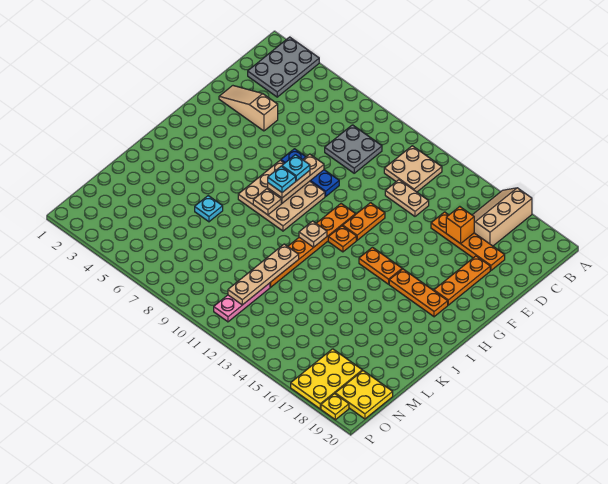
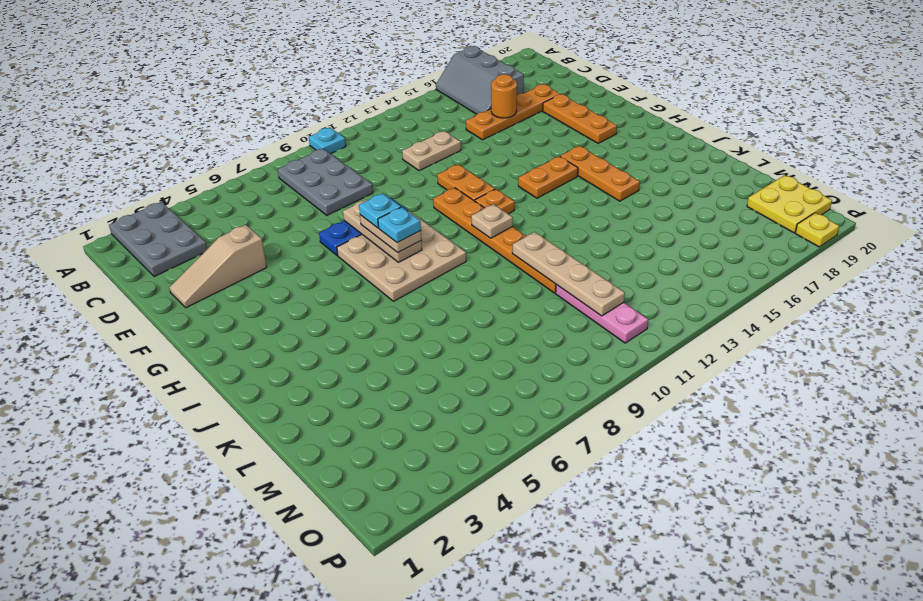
tan 2x3 slope [473,188,532,246] -> grey 2x3 slope [436,46,524,114]
tan 2x2 plate [384,146,442,192] -> none
grey 2x2 plate [325,125,382,173] -> grey 2x3 plate [278,149,373,215]
orange 1x1 brick [446,207,474,244] -> orange 1x1 round brick [491,74,517,118]
orange 1x3 plate [389,269,448,317] -> orange 1x3 plate turned to [560,146,640,201]
tan 1x1 plate [253,189,281,215] -> none
cyan 1x1 plate [195,196,223,222] -> cyan 1x1 plate moved to [309,127,346,154]
yellow 2x3 plate [291,349,362,409] -> none

